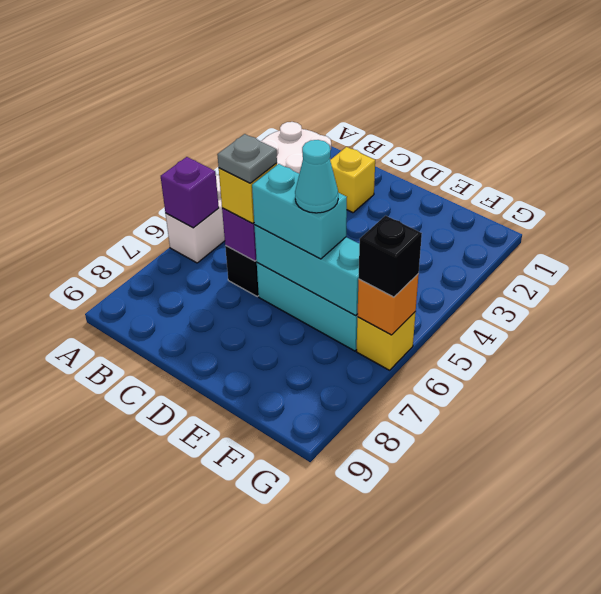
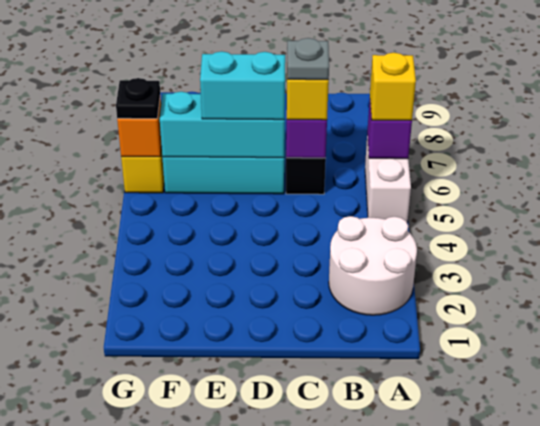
yellow 1x1 brick [330,147,375,213] -> yellow 1x1 brick moved to [370,53,416,120]
cyan 1x1 cone [295,140,338,213] -> none
black 1x1 brick [359,216,422,297] -> black 1x1 plate [116,78,160,119]

